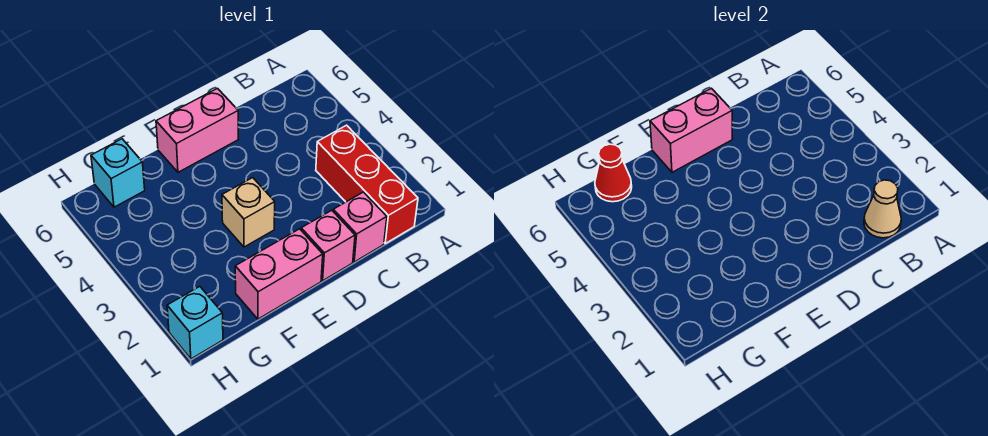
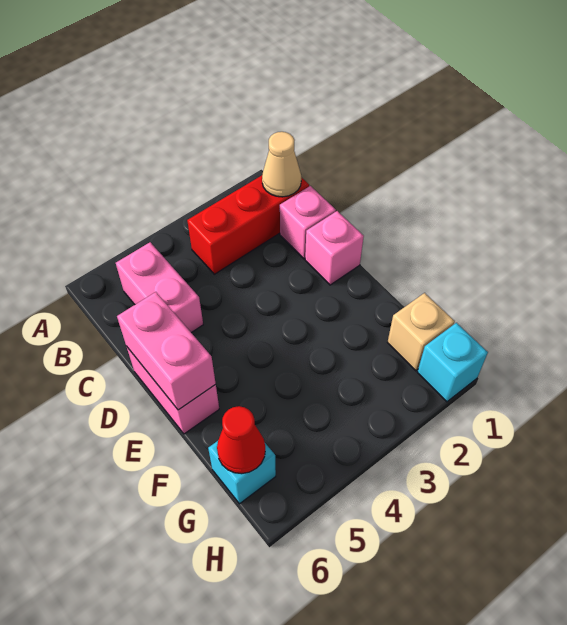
pink 1x2 brick [235,229,323,319] -> pink 1x2 brick moved to [116,242,203,333]
tan 1x1 brick [222,178,275,247] -> tan 1x1 brick moved to [388,293,455,371]

